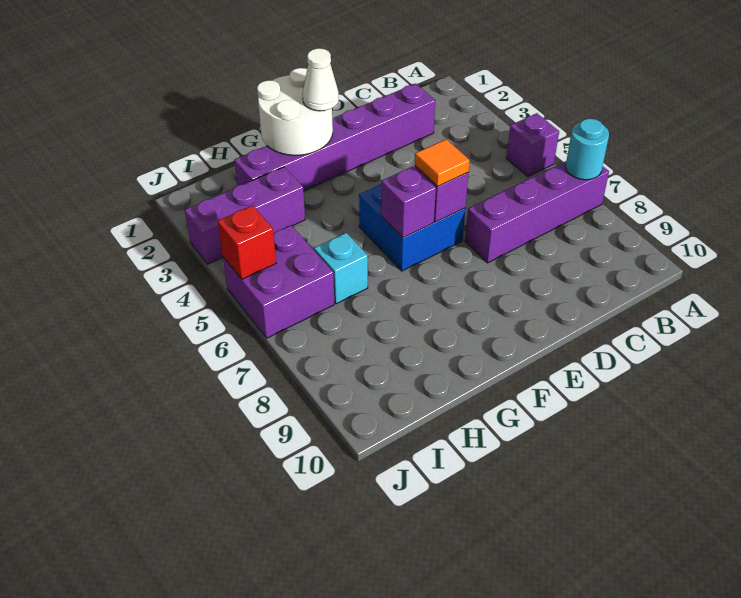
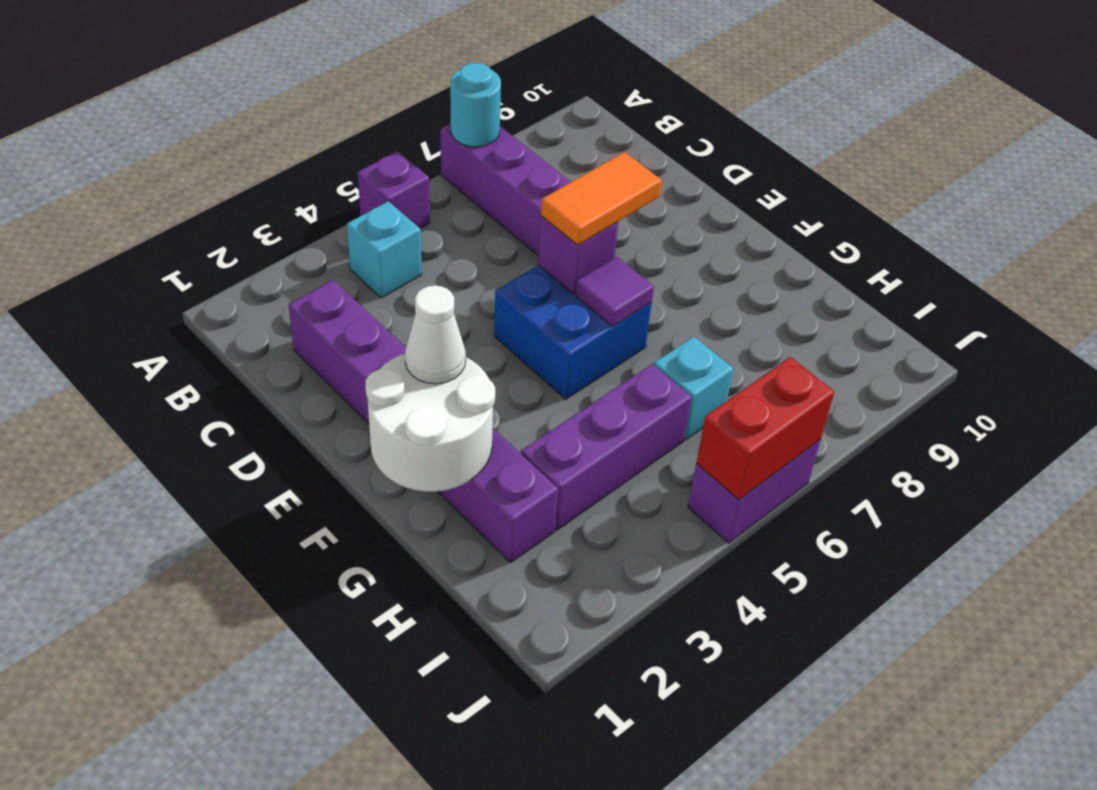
none -> cyan 1x1 brick [347,201,422,298]
orange 1x1 tile [415,139,470,187] -> orange 1x2 tile [541,152,662,245]
purple 1x1 brick [381,167,436,238] -> purple 1x1 tile [576,256,654,327]
purple 1x3 brick [185,167,305,264] -> purple 1x3 brick turned to [521,364,692,530]
purple 2x2 brick [223,225,334,338] -> purple 1x2 brick [688,439,821,543]
red 1x1 brick [218,205,276,279] -> red 1x2 brick [696,357,834,500]

